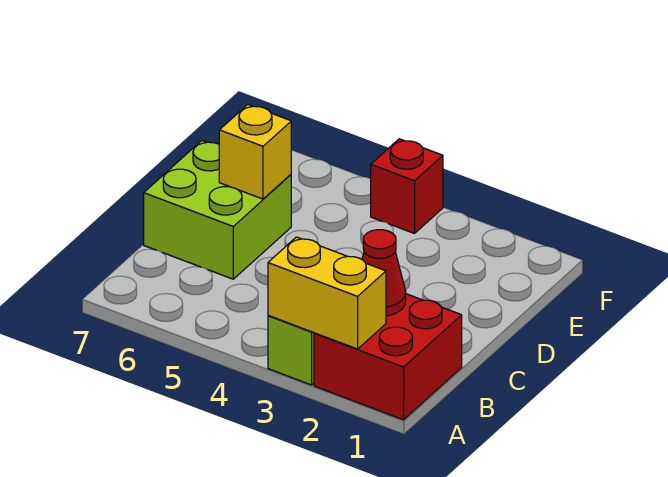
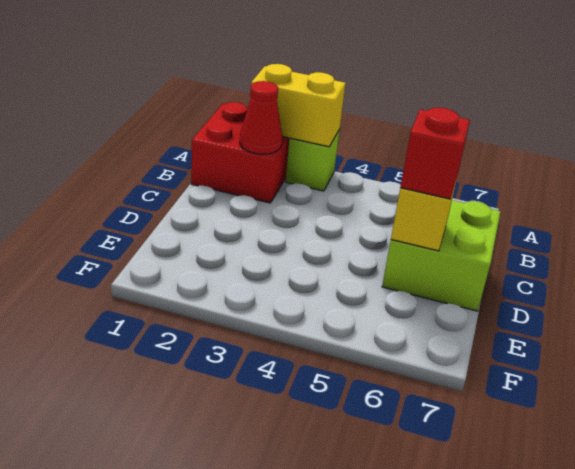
red 1x1 brick [371,139,443,233] -> red 1x1 brick moved to [400,108,470,199]

